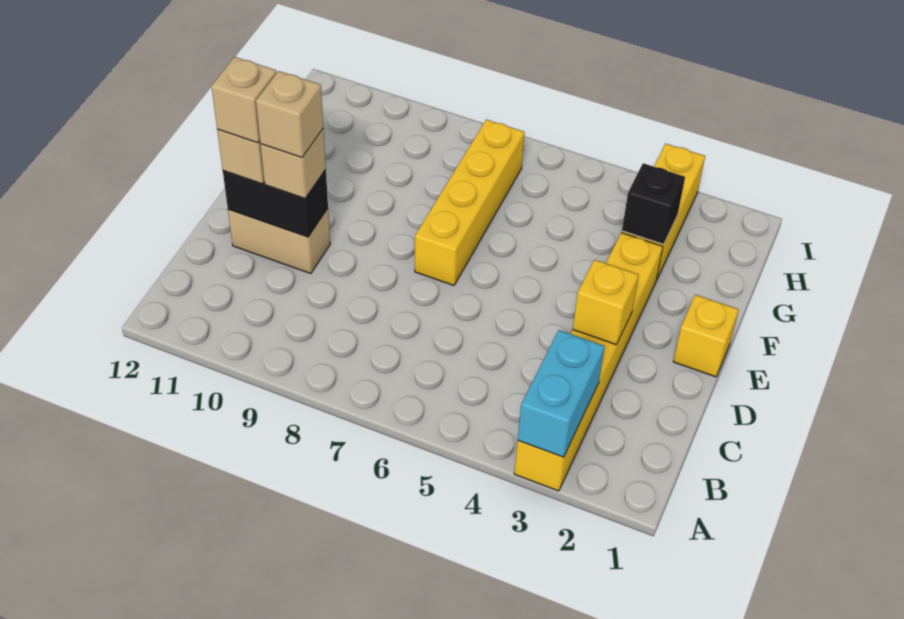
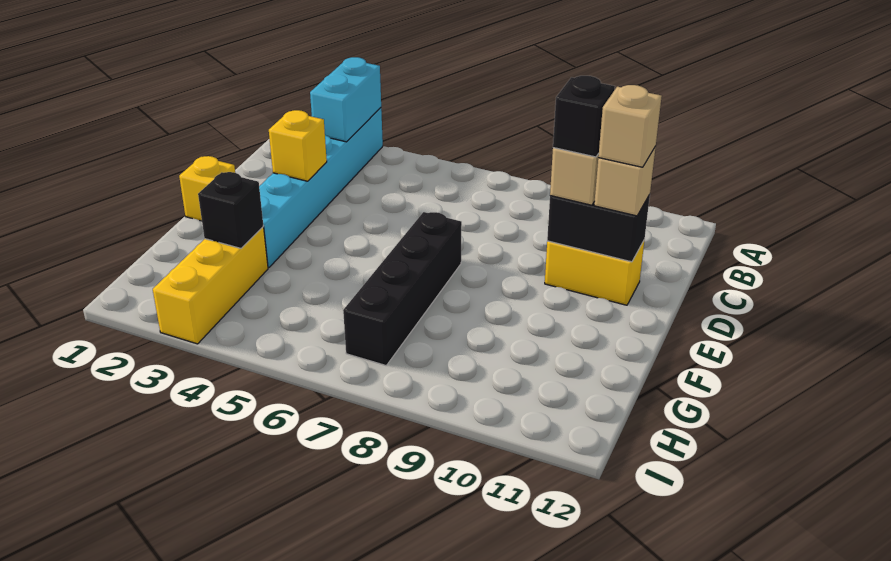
yellow 1x6 brick [514,233,663,491] -> cyan 1x6 brick [259,108,383,268]
tan 1x2 brick [228,209,330,274] -> yellow 1x2 brick [545,241,644,305]
tan 1x1 brick [256,71,323,158] -> black 1x1 brick [553,76,615,157]
yellow 1x4 brick [415,120,525,285] -> black 1x4 brick [343,212,462,365]

